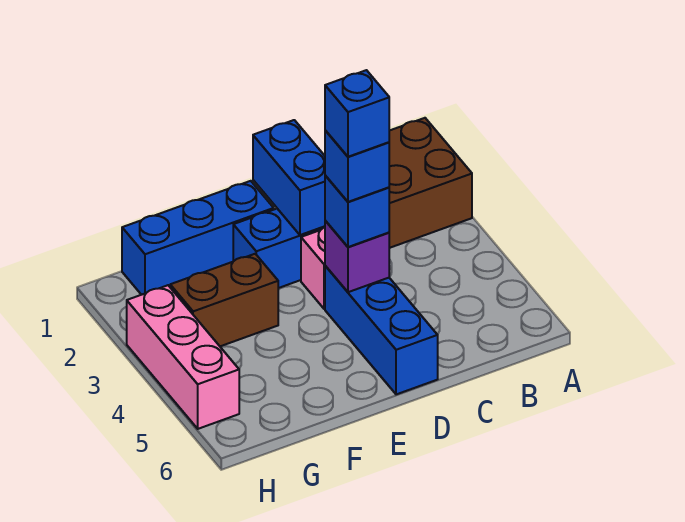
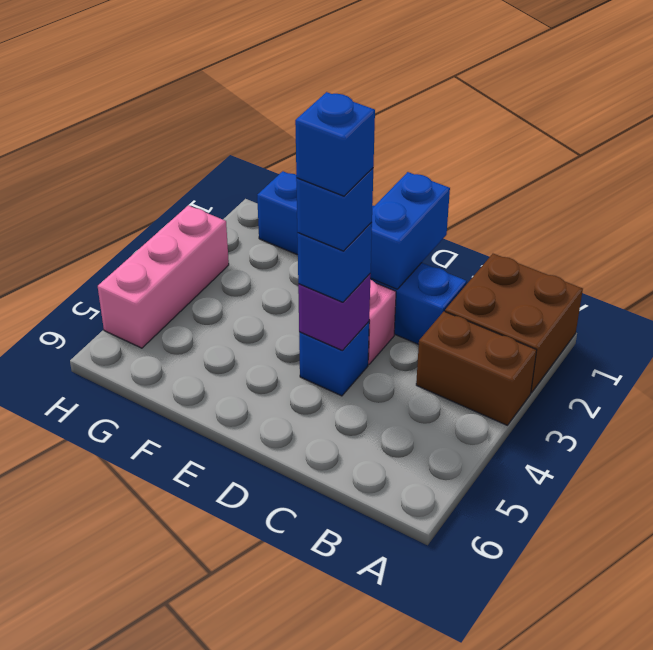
blue 1x3 brick [325,266,438,394] -> blue 1x1 brick [299,322,369,396]
brown 1x2 brick [170,254,278,346] -> brown 1x2 brick moved to [416,311,537,425]

